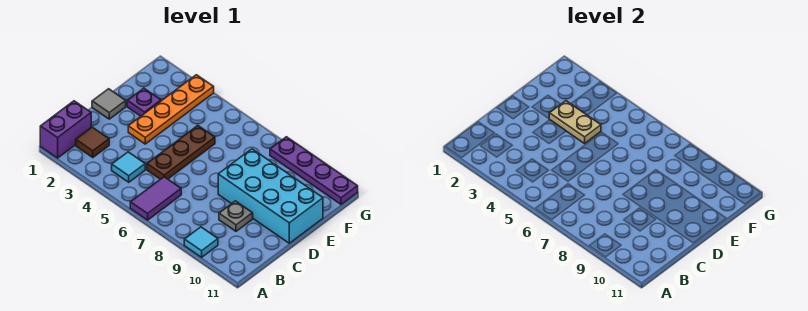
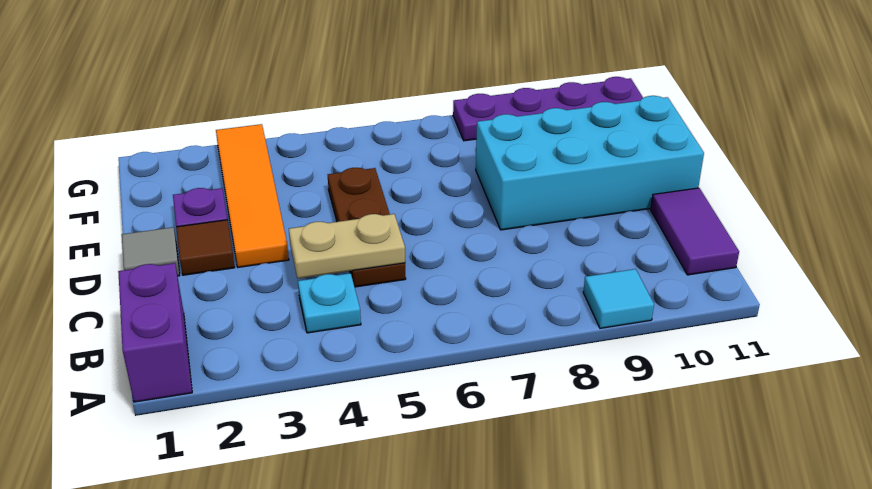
purple 1x2 tile [130,177,181,220] -> purple 1x2 tile moved to [651,188,739,275]
brown 1x1 tile [76,127,109,157] -> brown 1x1 tile moved to [176,220,235,275]
cyan 1x1 tile [112,152,145,182] -> cyan 1x1 plate [298,273,361,333]
grey 1x1 plate [219,201,253,231] -> none
orange 1x4 plate [128,75,214,144] -> orange 1x4 tile [216,124,289,267]
tan 1x2 plate [549,101,601,143] -> tan 1x2 plate moved to [289,214,405,278]

